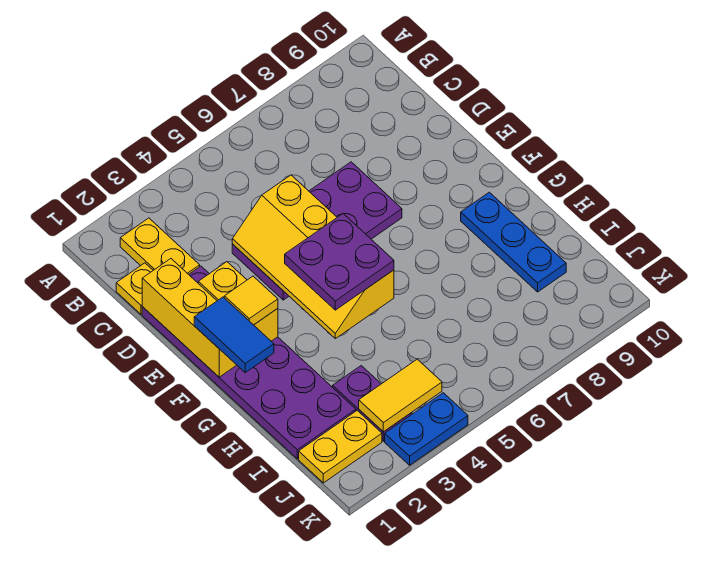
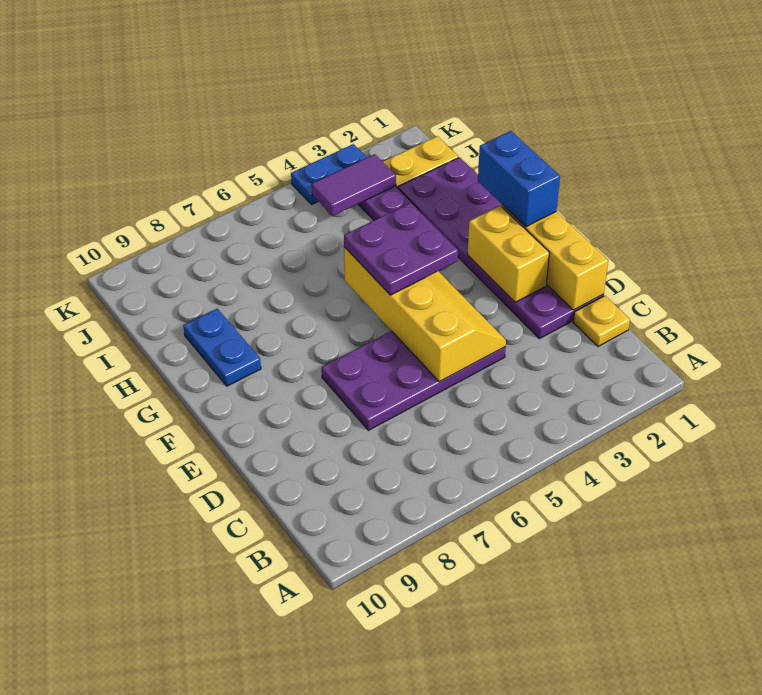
yellow 1x2 plate [120,218,200,274] -> none
blue 1x2 tile [194,297,274,373] -> blue 1x2 brick [478,131,560,227]
yellow 1x1 tile [224,276,278,325] -> none
blue 1x3 plate [461,192,566,292] -> blue 1x2 plate [183,309,261,386]
yellow 1x2 tile [359,359,442,432] -> purple 1x2 tile [312,154,396,216]

